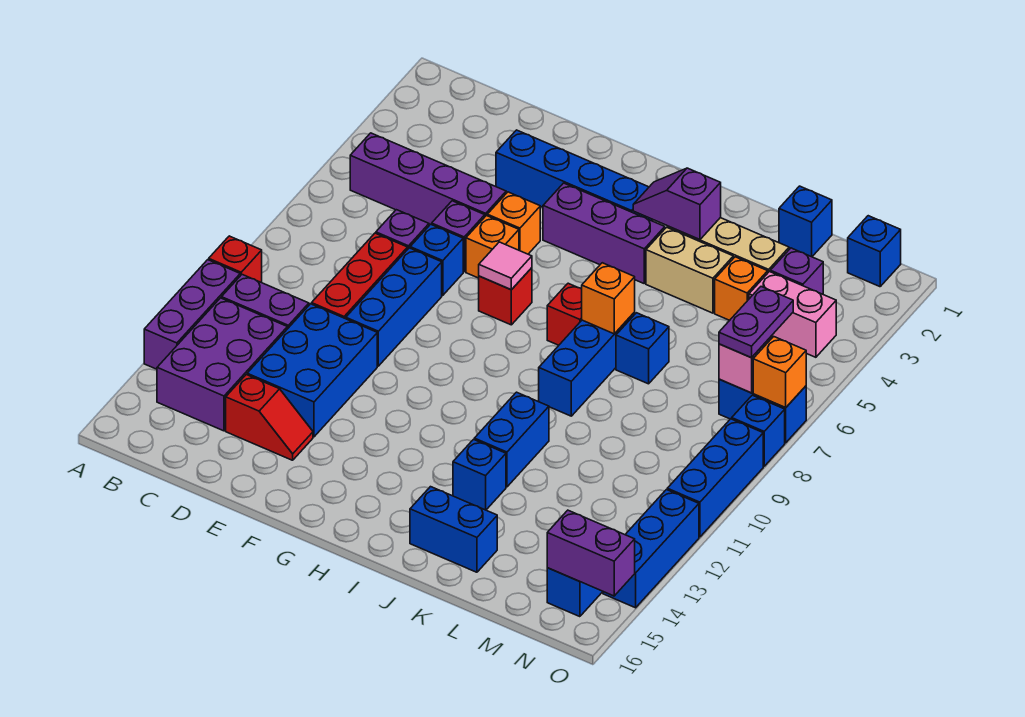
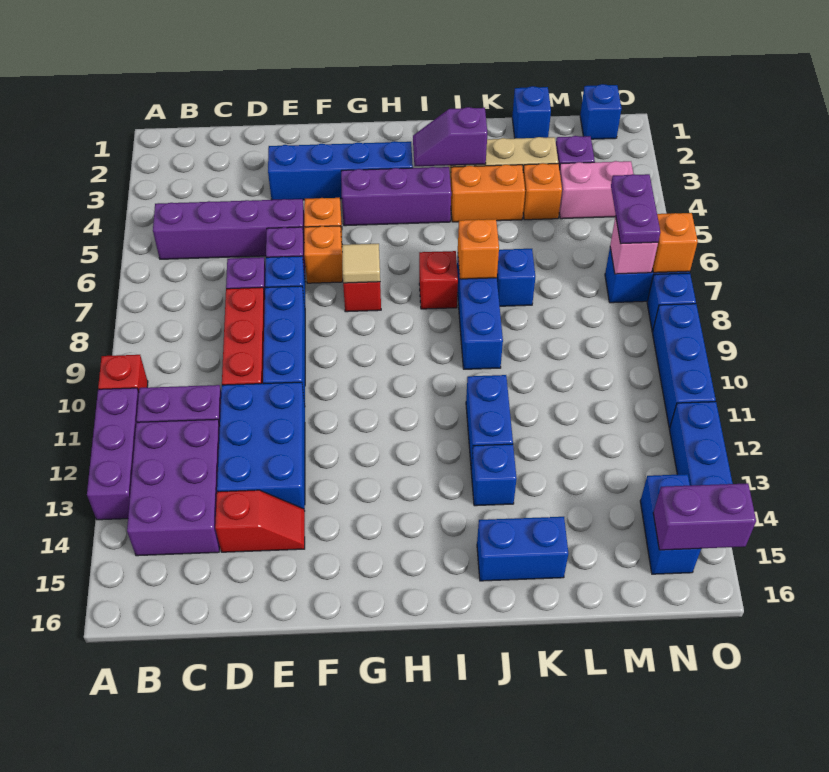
pink 1x1 tile [479,242,532,290] -> tan 1x1 tile [342,244,380,283]
tan 1x2 brick [646,227,733,313] -> orange 1x2 brick [450,165,525,222]

